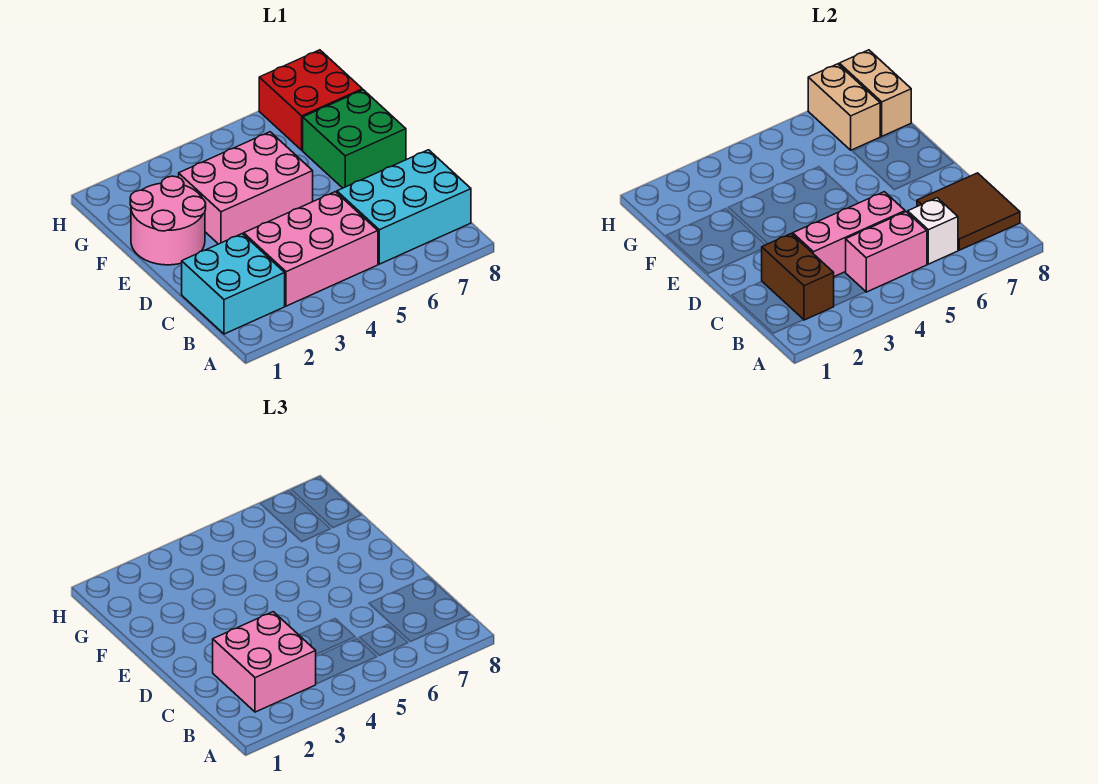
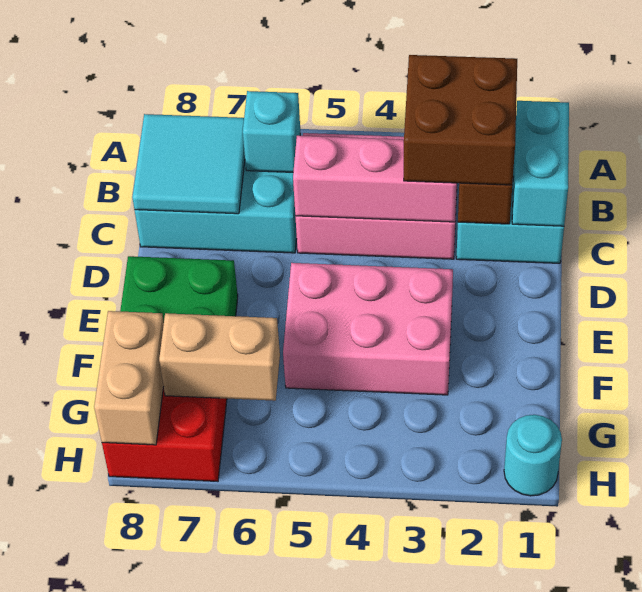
none -> cyan 1x2 brick [512,101,569,226]
pink 2x2 brick [213,612,316,712] -> brown 2x2 brick [404,55,517,185]
pink 1x2 brick [846,212,927,292] -> none
white 1x1 brick [908,198,958,264] -> cyan 1x1 brick [243,91,300,172]
brown 2x2 tile [917,173,1020,250] -> cyan 2x2 tile [132,114,245,214]
pink 2x2 round brick [130,176,206,265] -> none
tan 1x2 brick [808,64,881,150] -> tan 1x2 brick turned to [159,313,280,401]
none -> cyan 1x1 round brick [504,415,562,496]

